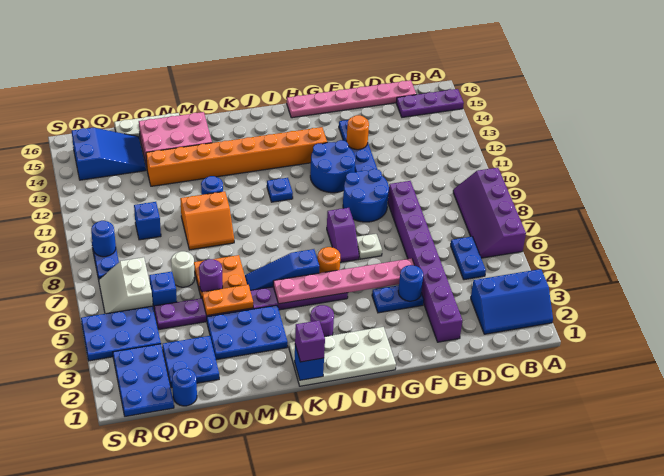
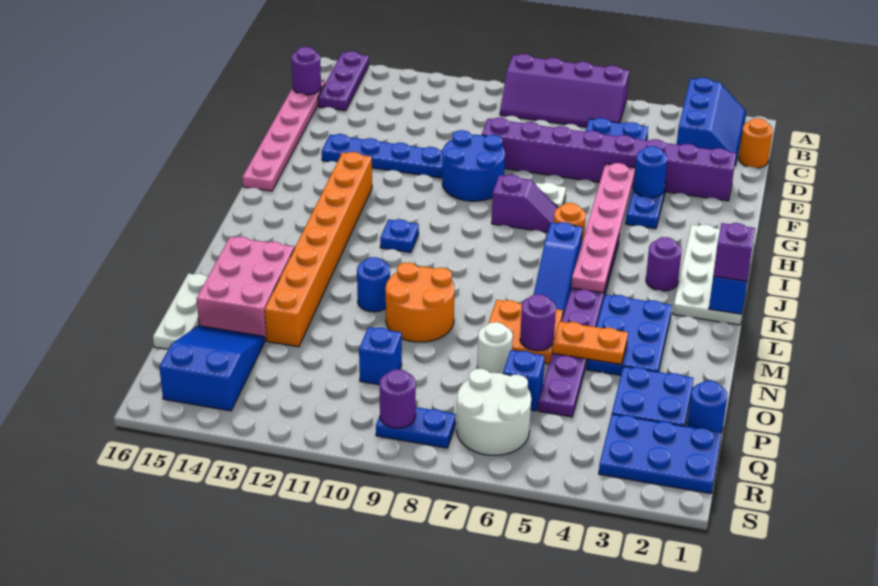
none -> purple 1x1 round brick [291,47,321,95]
orange 1x1 round brick [347,115,369,150] -> orange 1x1 round brick moved to [739,118,773,168]
blue 2x2 round brick [310,140,355,193] -> none
orange 1x2 plate [202,285,253,316] -> orange 1x2 plate turned to [552,321,628,364]
orange 2x2 slope [180,191,234,250] -> orange 2x2 round brick [386,262,455,342]
blue 2x3 plate [81,306,161,361] -> none
white 2x2 slope [99,257,153,314] -> white 2x2 round brick [457,369,531,455]
blue 1x1 round brick [91,221,116,257] -> purple 1x1 round brick [380,369,416,428]

